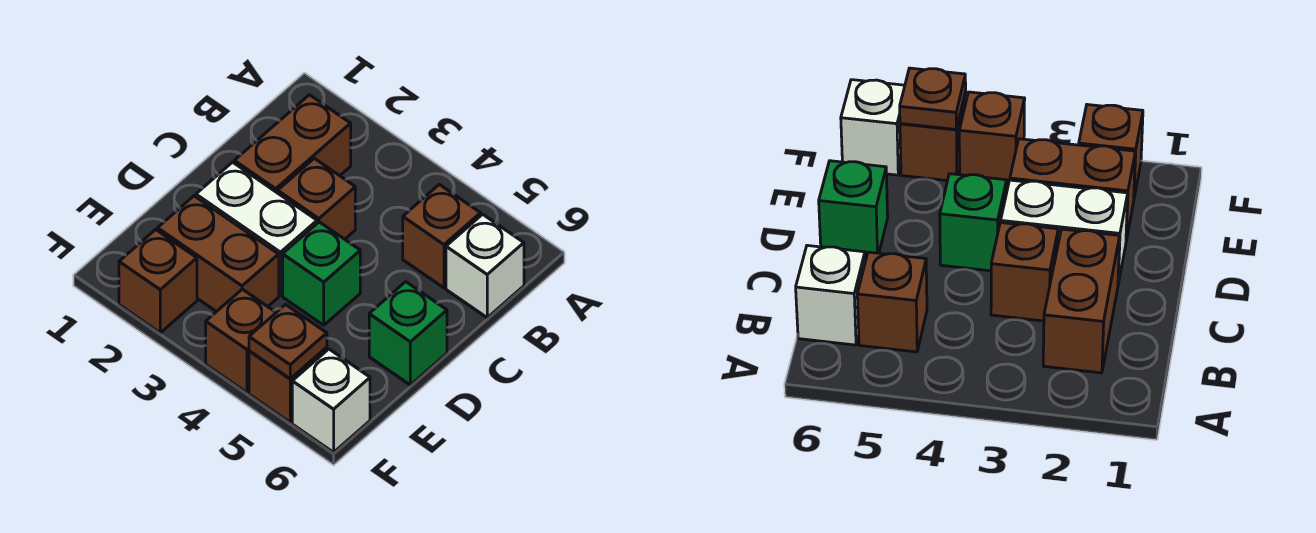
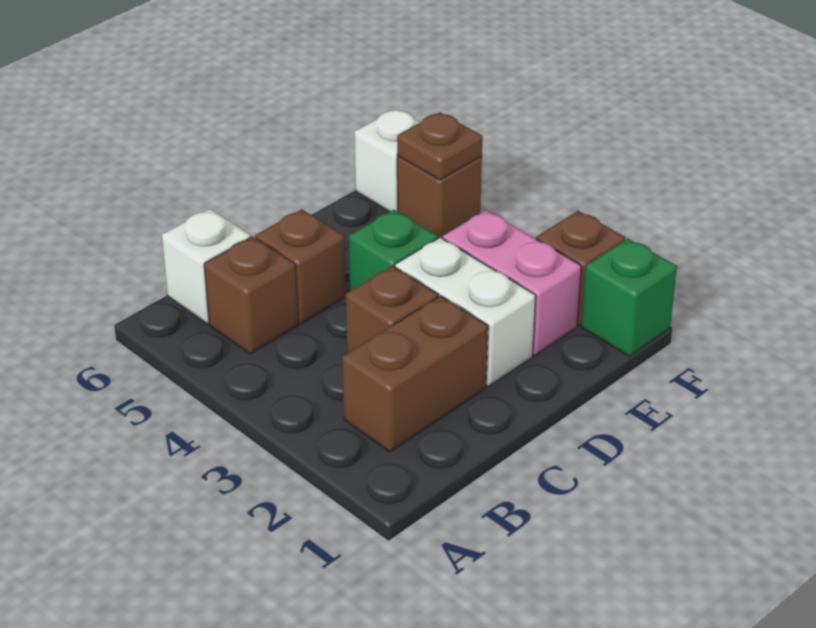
green 1x1 brick [369,282,447,385] -> green 1x1 brick moved to [582,239,677,356]
brown 1x2 brick [158,196,279,312] -> pink 1x2 brick [442,210,581,356]
brown 1x1 brick [206,289,276,393] -> brown 1x1 brick moved to [255,209,346,324]

